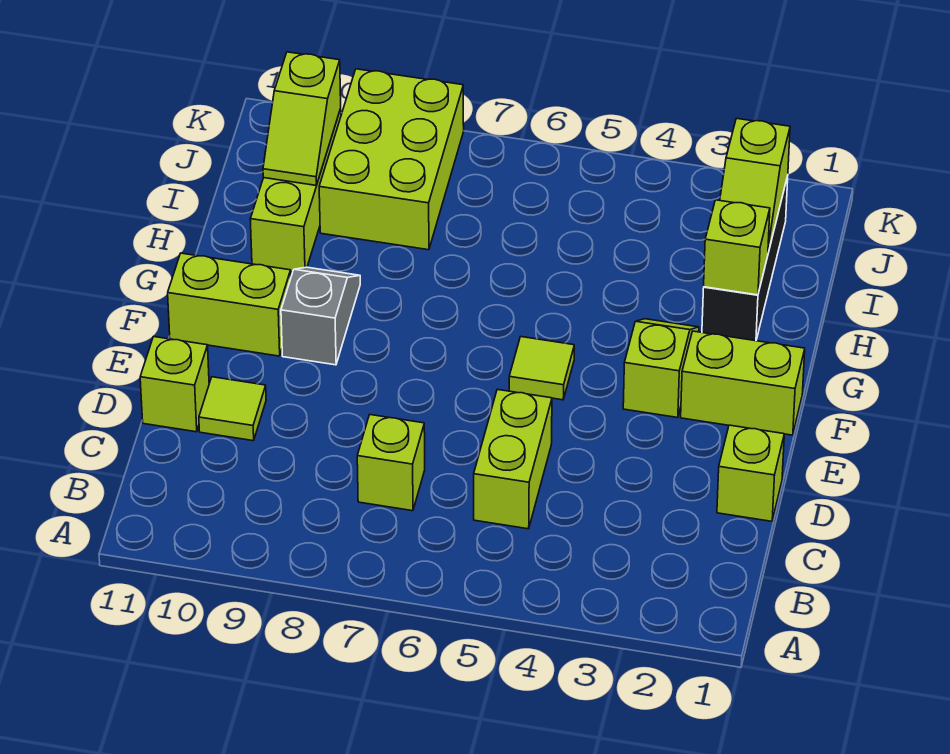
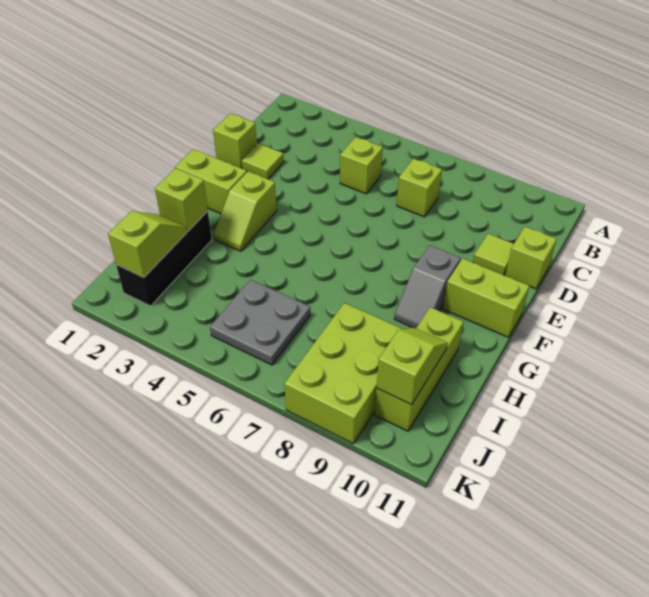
lime 1x2 brick [474,389,552,529] -> lime 1x1 brick [340,137,383,194]
lime 1x1 tile [509,337,574,400] -> lime 1x1 tile moved to [242,143,284,179]
none -> grey 2x2 plate [210,280,310,365]

